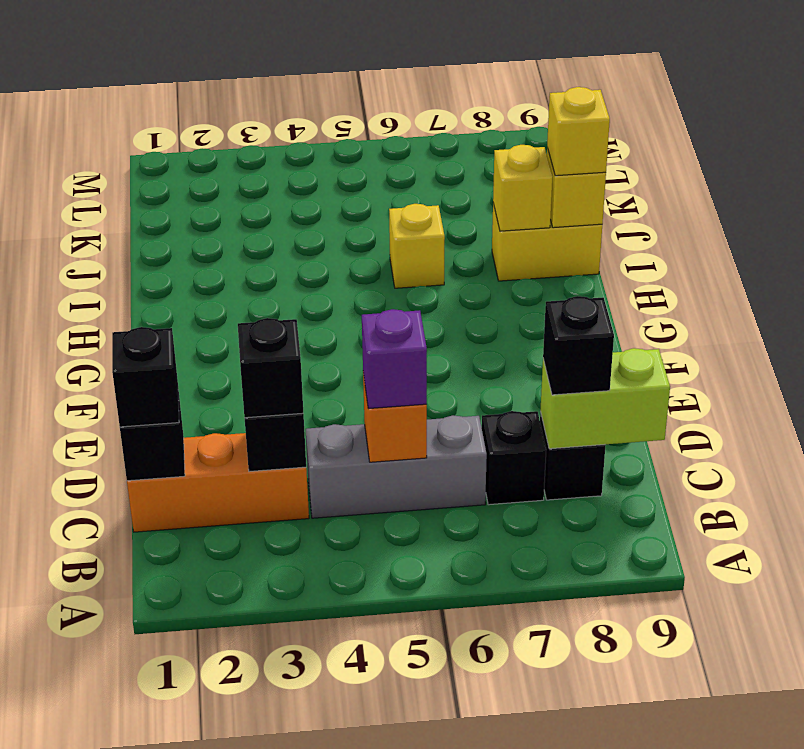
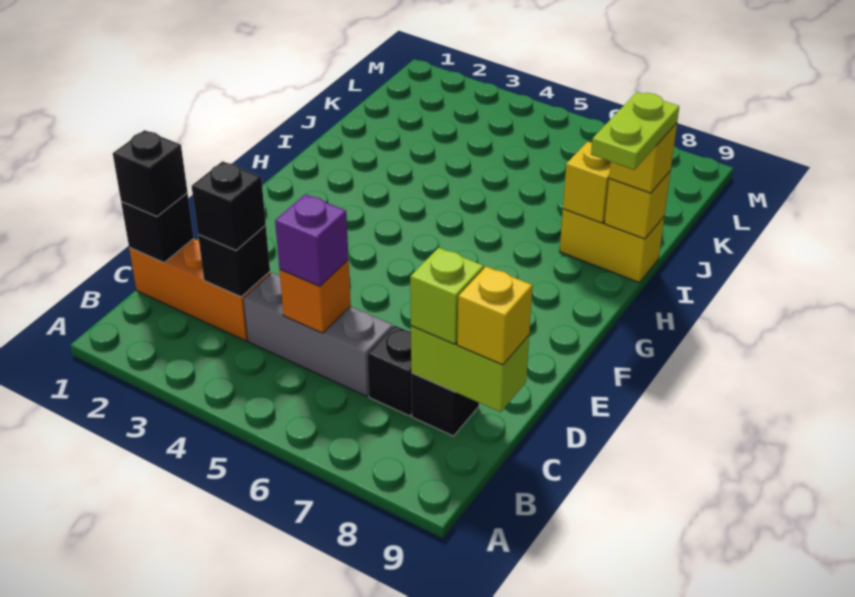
black 1x1 brick [543,296,614,395] -> lime 1x1 brick [410,248,484,344]
none -> lime 1x2 plate [591,92,679,170]
yellow 1x1 brick [389,204,445,288] -> yellow 1x1 brick moved to [457,267,532,365]

